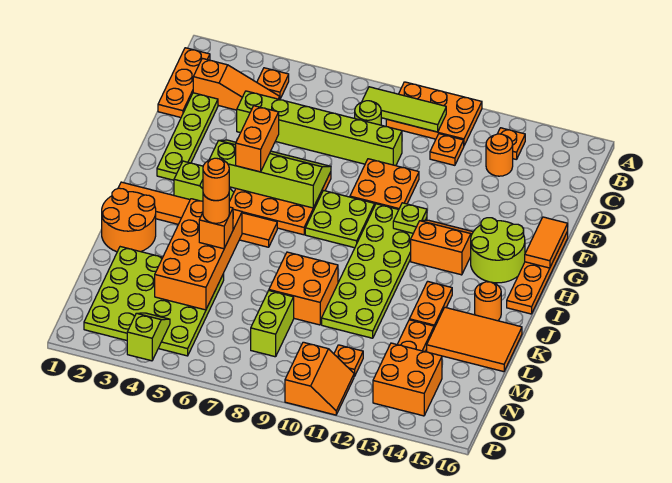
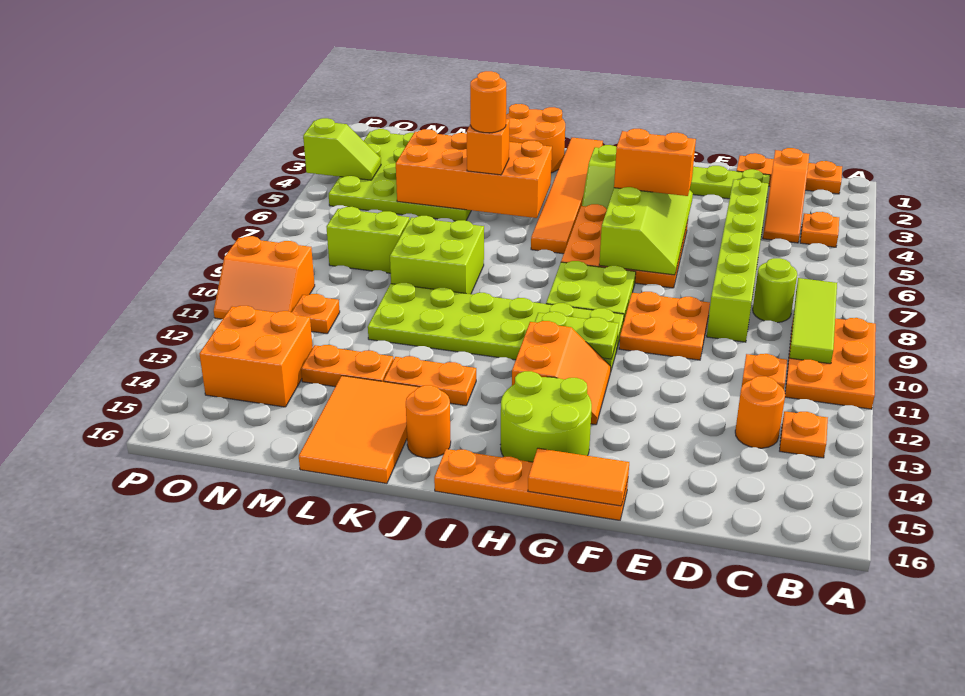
lime 1x1 plate [393,203,427,233] -> lime 1x2 plate [535,312,619,359]
orange 1x1 round brick [203,158,229,201] -> none
orange 2x2 brick [269,252,338,325] -> lime 2x2 brick [390,216,484,294]

